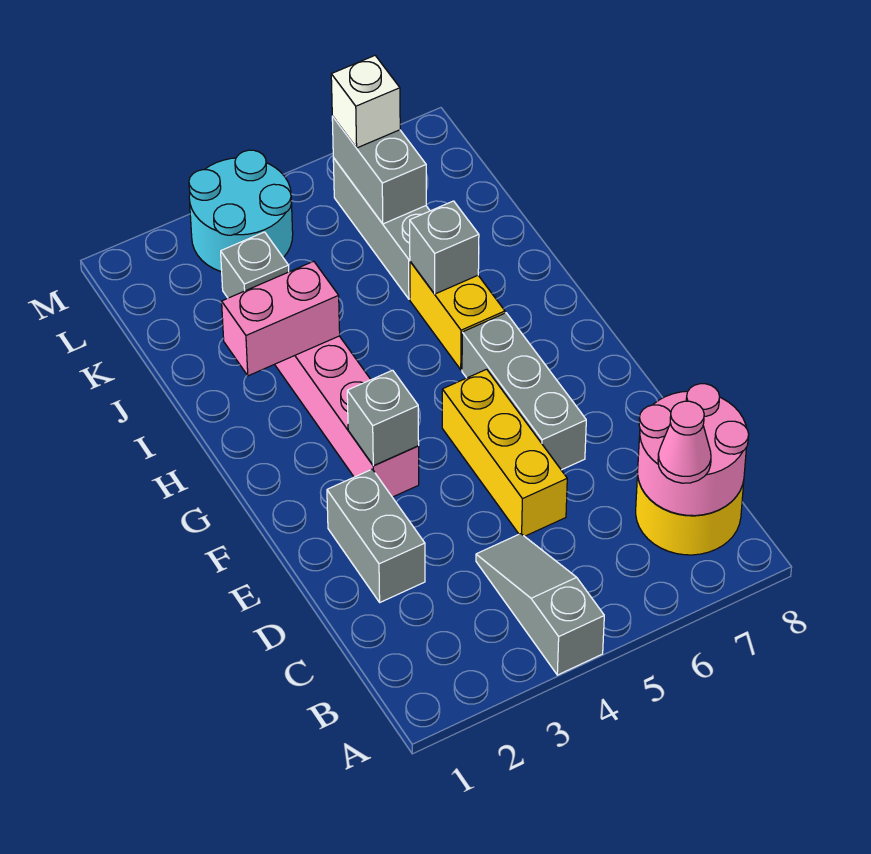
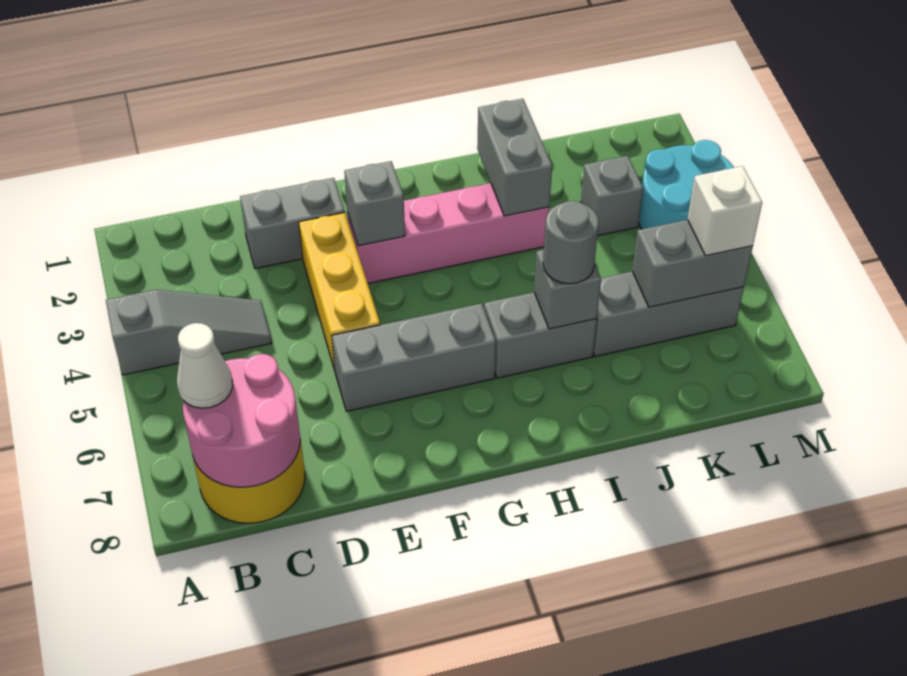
pink 1x1 cone [658,401,711,483] -> white 1x1 cone [177,323,233,408]
yellow 1x3 brick [442,369,567,536] -> yellow 1x3 brick turned to [299,213,380,370]
yellow 1x2 brick [410,262,505,370] -> grey 1x2 brick [484,292,597,378]
pink 1x2 brick [222,261,340,376] -> grey 1x2 brick [477,99,552,216]
none -> grey 1x1 round brick [543,201,599,284]

